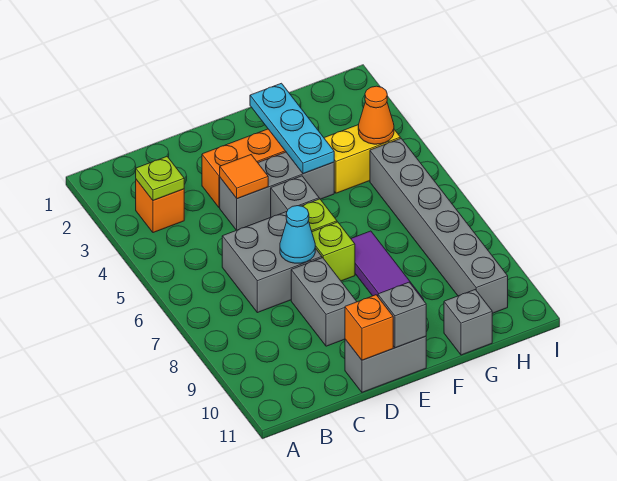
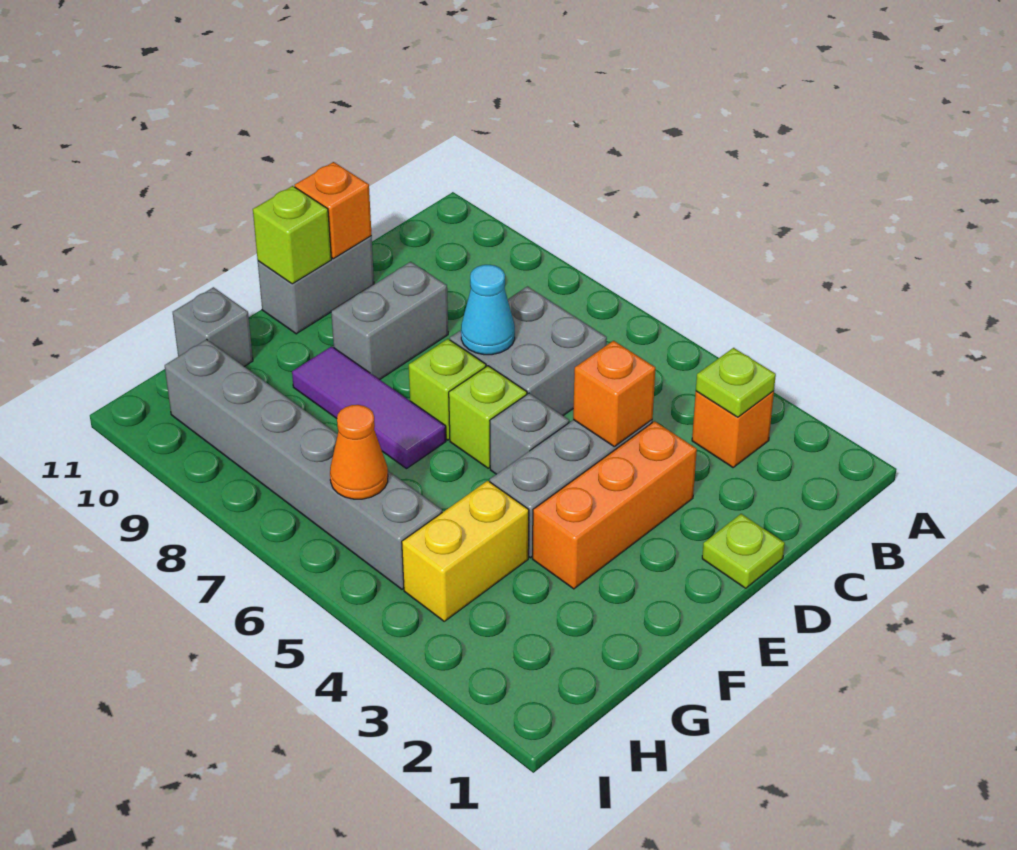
none -> lime 1x1 plate [702,514,785,588]
orange 1x1 tile [220,155,268,199] -> orange 1x1 brick [573,341,655,447]
grey 1x2 brick [291,258,357,346] -> grey 1x2 brick turned to [331,262,448,380]
grey 1x1 brick [378,282,426,348] -> lime 1x1 brick [253,186,331,284]
cyan 1x3 plate [250,83,334,174] -> none
orange 1x1 cone [358,86,394,144] -> orange 1x1 cone moved to [330,405,388,499]

